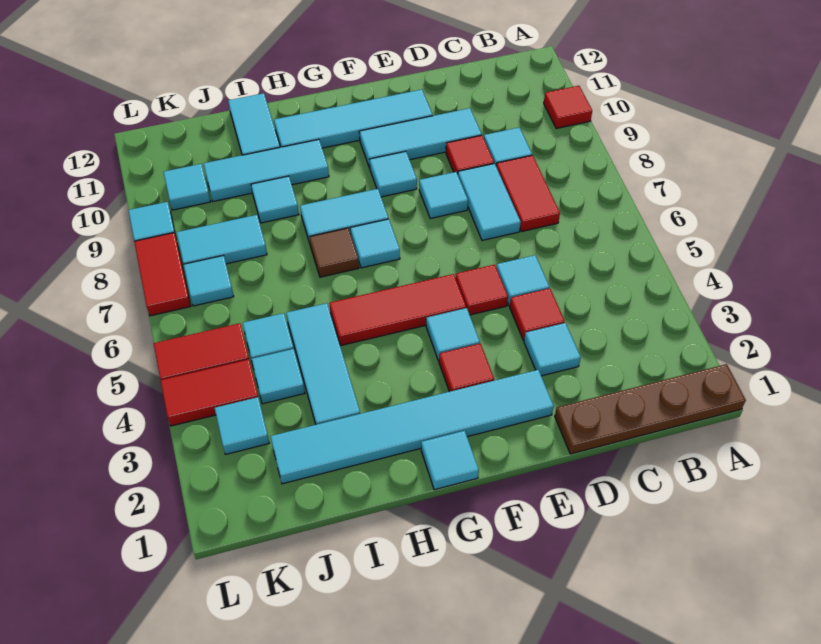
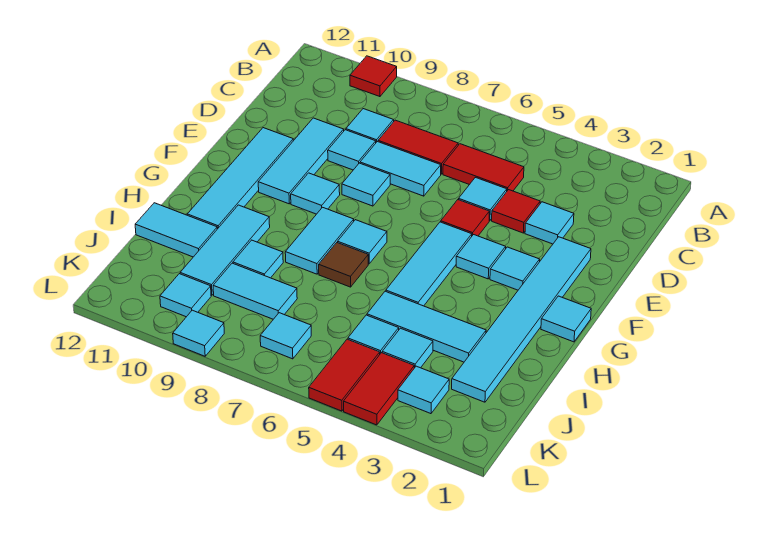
brown 1x4 plate [555,364,746,454] -> none
red 1x1 tile [446,135,494,175] -> cyan 1x1 tile [328,130,376,170]
red 1x1 tile [439,344,494,392] -> cyan 1x1 tile [490,247,540,290]
red 1x3 tile [329,274,466,346] -> cyan 1x3 tile [386,222,472,306]
cyan 1x2 tile [176,215,267,264] -> cyan 1x2 tile turned to [213,263,297,319]
red 1x2 tile [134,233,191,316] -> red 1x2 tile moved to [443,144,524,191]

